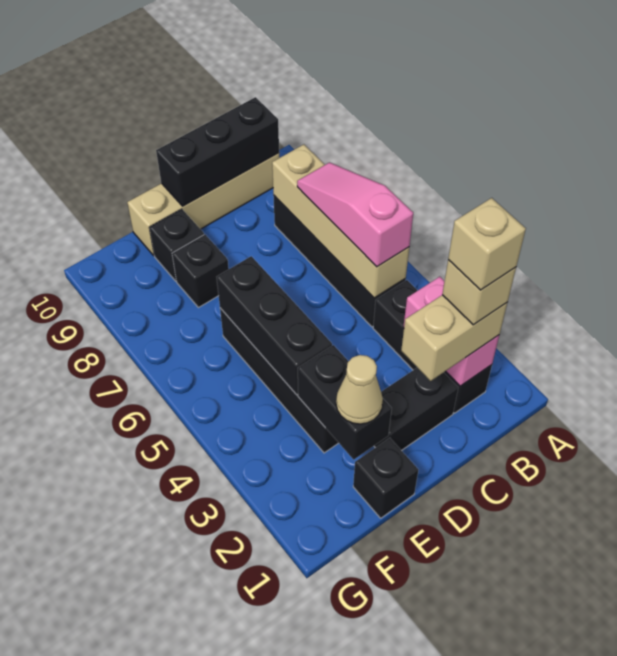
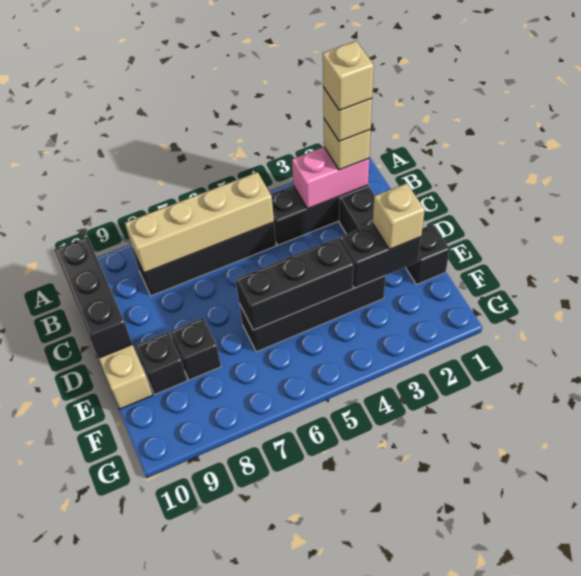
tan 1x2 brick [401,295,507,381] -> tan 1x1 brick [324,119,371,170]
pink 1x3 slope [297,162,413,267] -> none
tan 1x1 cone [336,355,383,424] -> tan 1x1 brick [373,183,425,250]

